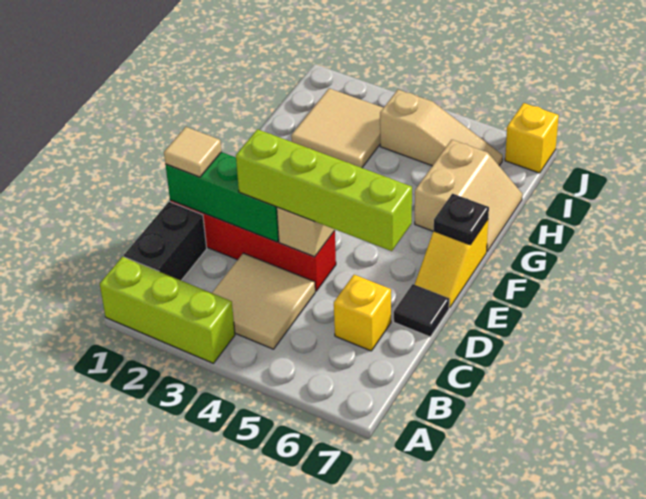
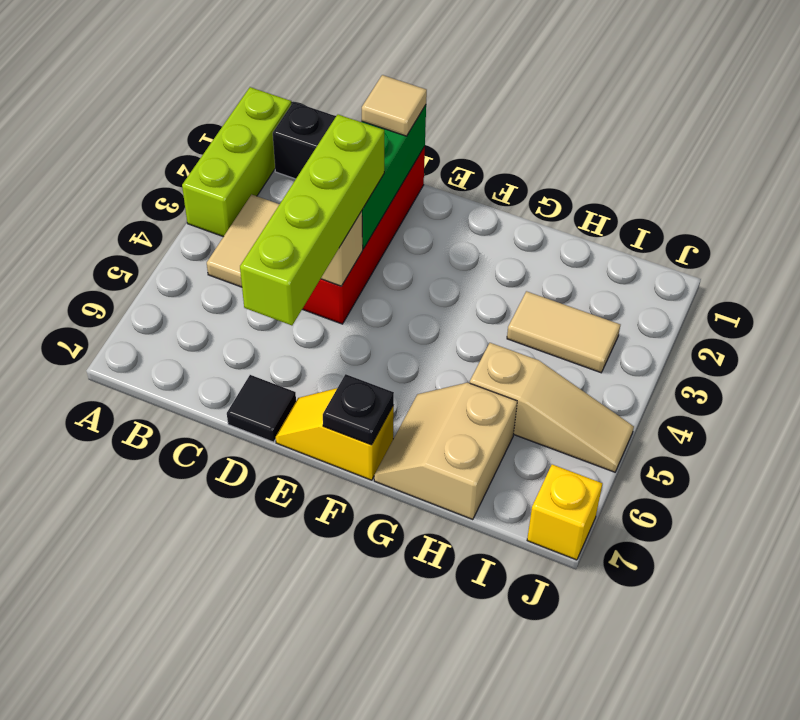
yellow 1x1 brick [334,275,391,351] -> none
tan 2x2 slope [415,140,522,251] -> tan 2x2 slope turned to [374,383,517,520]
tan 2x2 tile [291,88,383,168] -> tan 1x2 tile [507,291,620,373]
tan 1x3 slope [380,90,503,166] -> tan 1x3 slope turned to [470,343,634,472]

